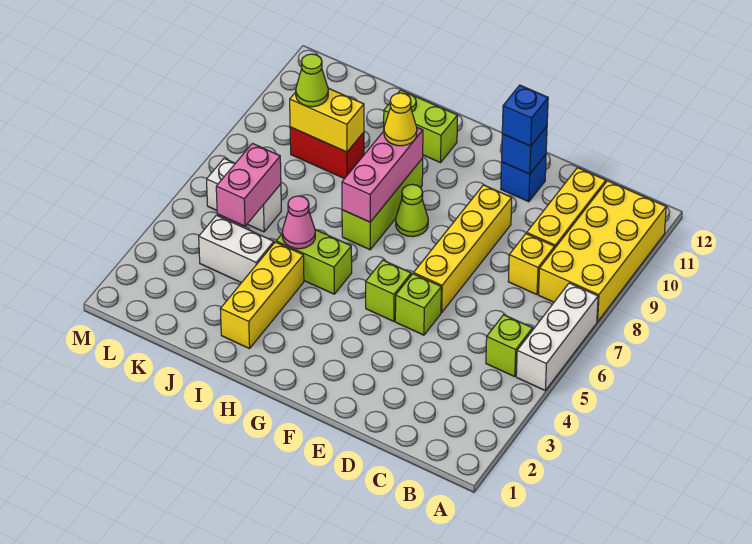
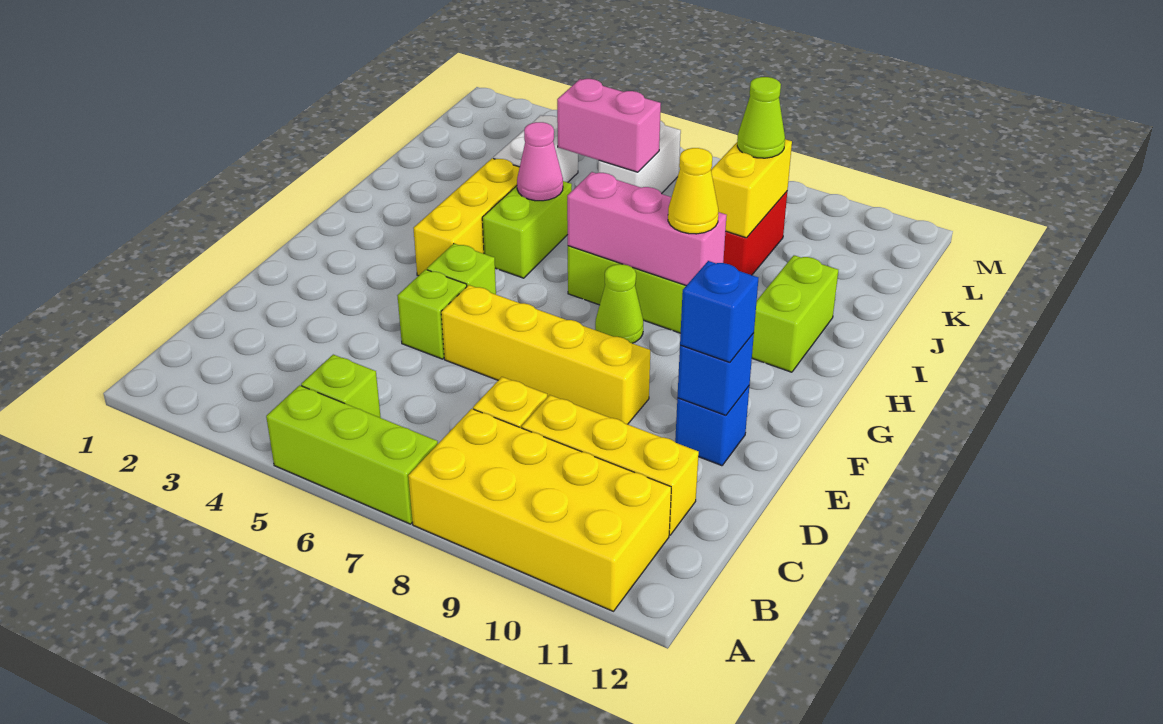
white 1x3 brick [516,283,598,390] -> lime 1x3 brick [266,385,438,524]
yellow 1x3 brick [220,242,304,349] -> yellow 1x3 brick turned to [414,158,520,276]

